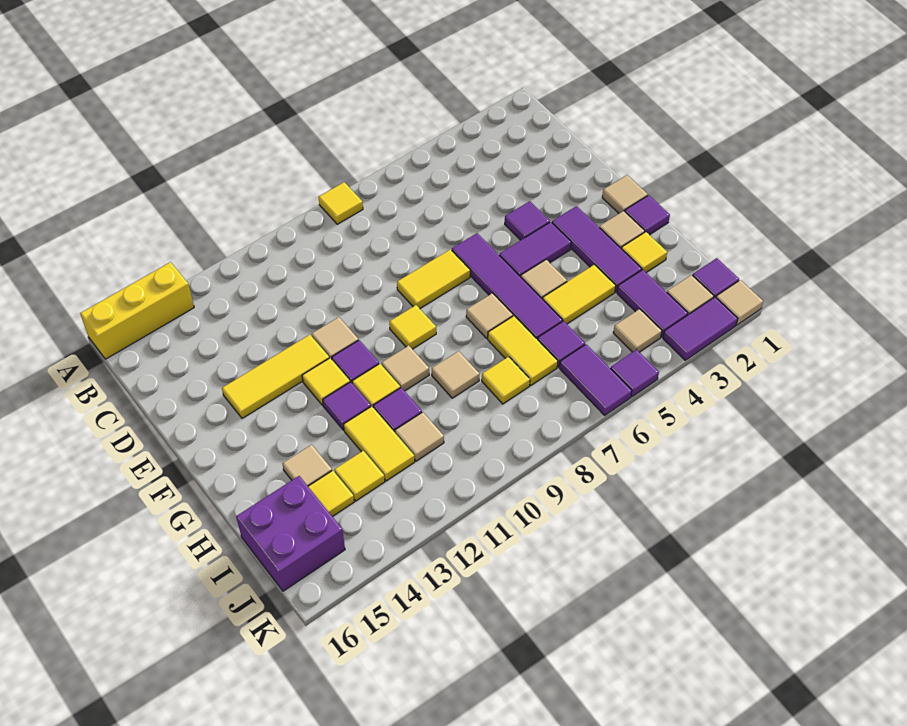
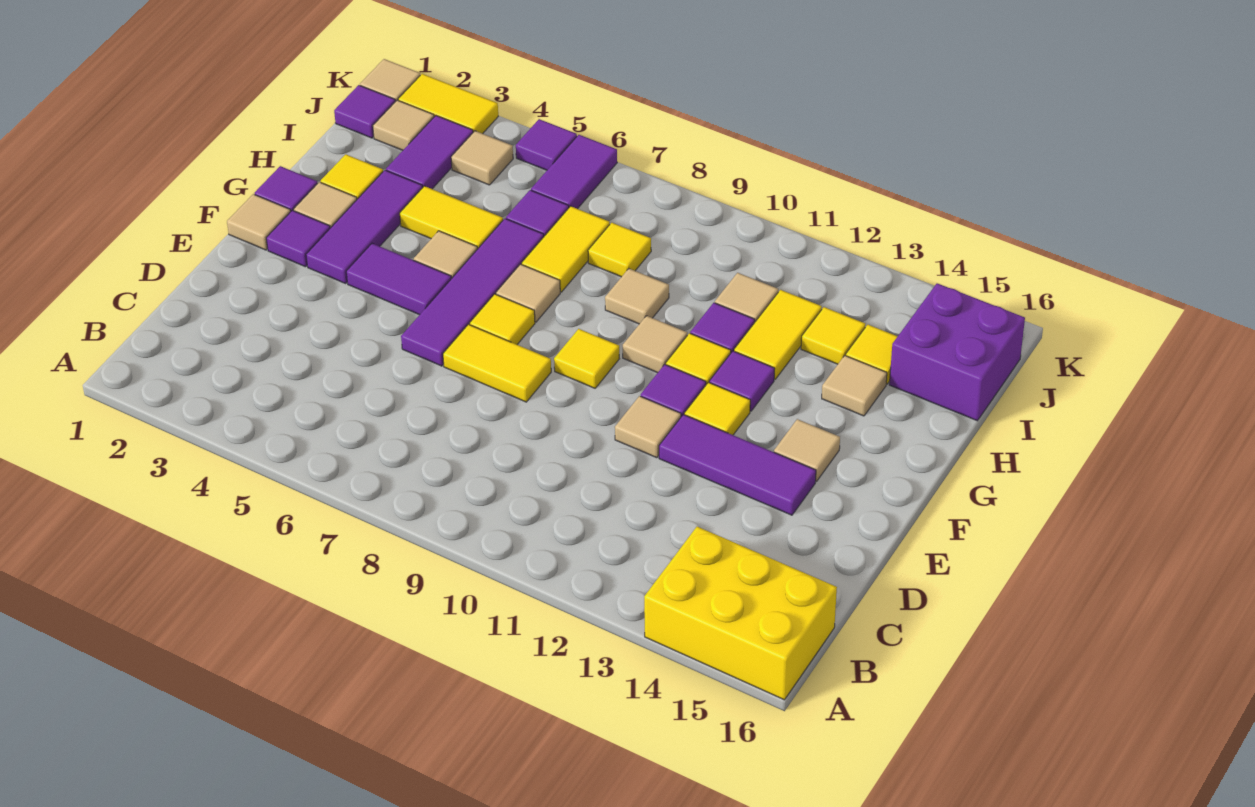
yellow 1x1 tile [318,182,363,224] -> yellow 1x1 tile moved to [470,294,535,344]
yellow 1x3 brick [80,262,194,359] -> yellow 2x3 brick [644,527,837,700]
purple 1x1 tile [505,201,550,240] -> purple 1x1 tile moved to [266,210,330,267]
yellow 1x3 tile [222,335,329,418] -> purple 1x3 tile [659,414,816,515]
none -> tan 1x1 tile [774,419,840,482]
purple 1x2 tile [663,297,738,360] -> yellow 1x2 tile [398,74,498,134]

